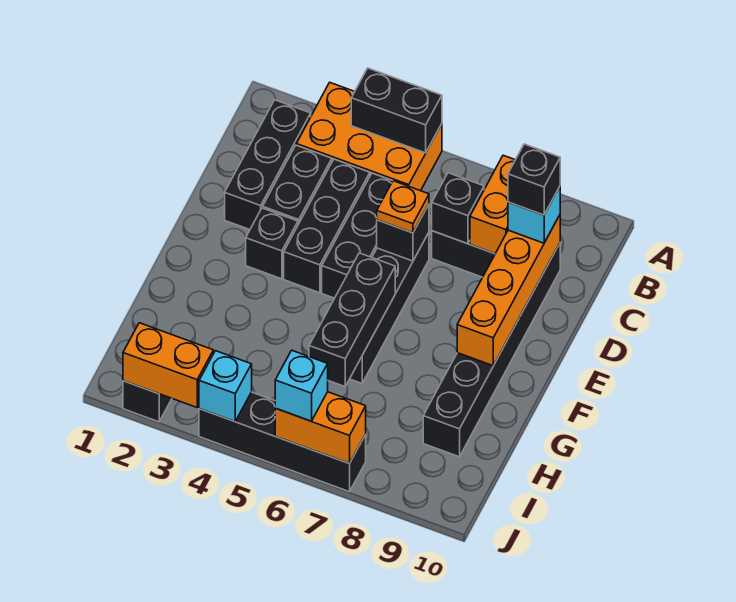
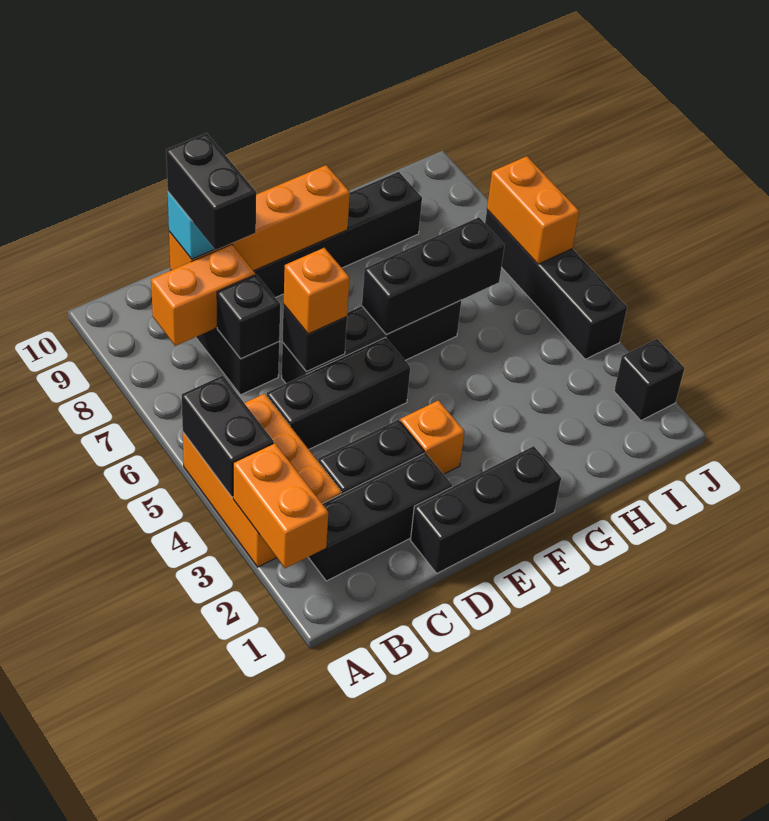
black 1x3 brick [284,159,370,293] -> black 1x3 brick moved to [410,446,561,573]
black 1x1 brick [508,144,560,215] -> black 1x2 brick [166,133,256,250]
orange 1x1 plate [377,181,429,233] -> orange 1x1 brick [284,248,350,334]
black 1x1 brick [246,208,298,279] -> orange 1x1 brick [400,400,465,474]
orange 1x2 brick [123,323,213,407] -> orange 1x2 brick moved to [233,443,328,568]
cyan 1x1 brick [199,351,252,422] -> none
cyan 1x1 brick [275,350,328,421] -> none

